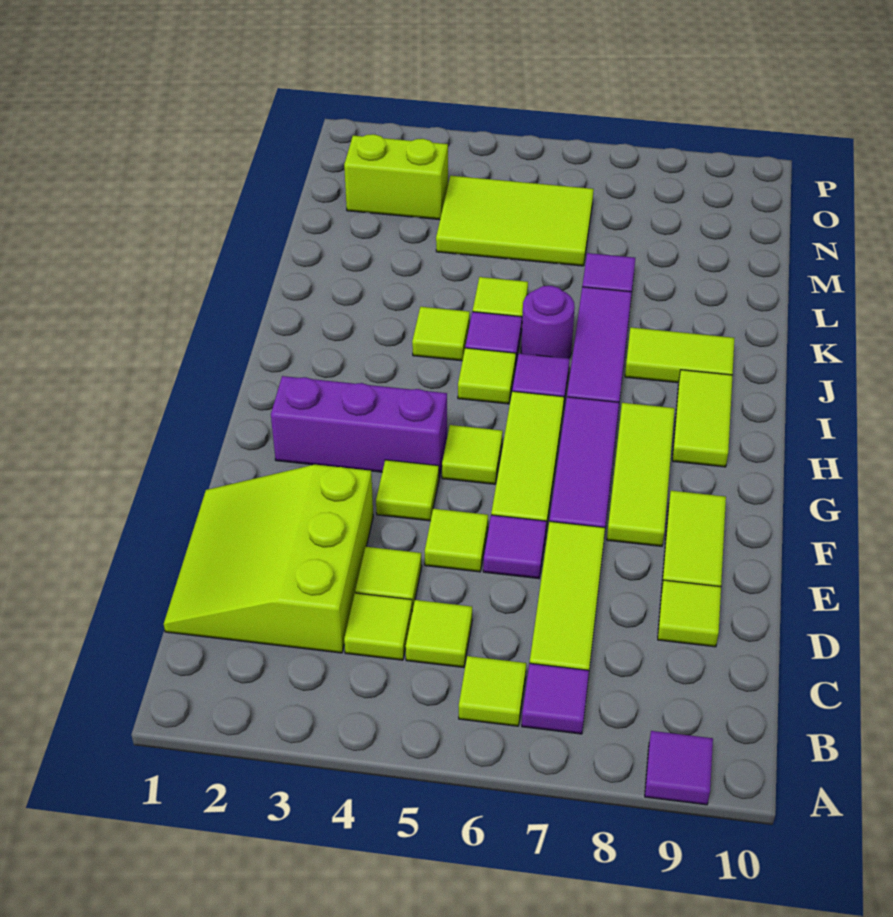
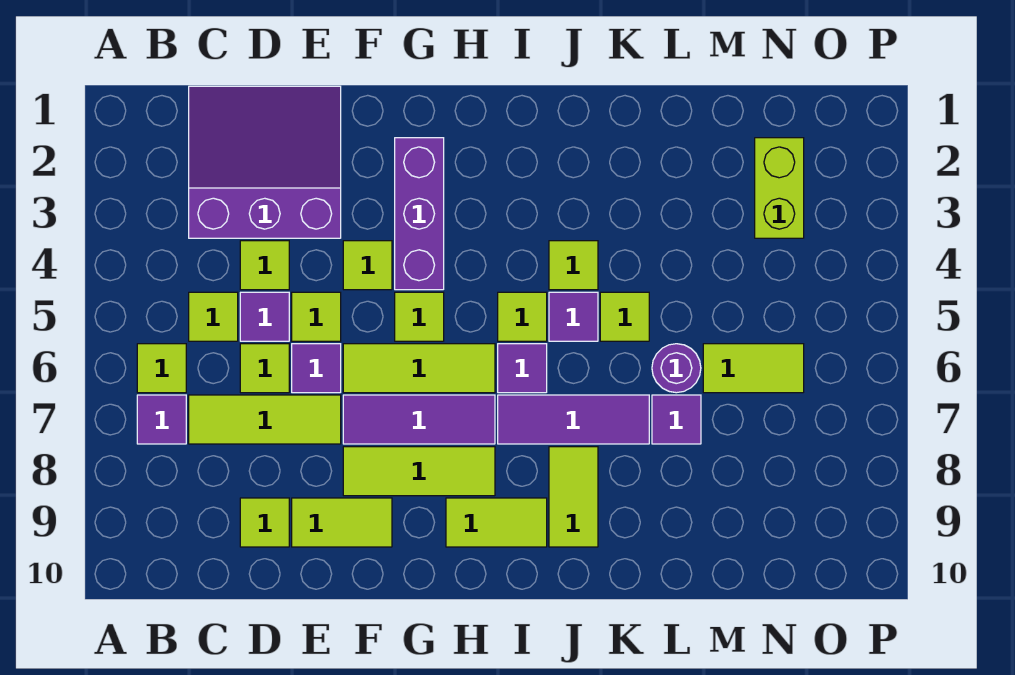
purple 1x1 tile [645,731,713,805] -> purple 1x1 tile moved to [240,292,289,341]
lime 3x3 slope [164,465,373,653] -> purple 3x3 slope [189,86,341,238]
lime 1x1 tile [344,593,412,660] -> lime 1x1 tile moved to [240,344,289,393]
purple 1x1 round brick [521,286,575,358] -> purple 1x1 round brick moved to [652,344,701,393]
lime 2x3 tile [436,176,594,266] -> lime 1x2 tile [703,344,804,393]

